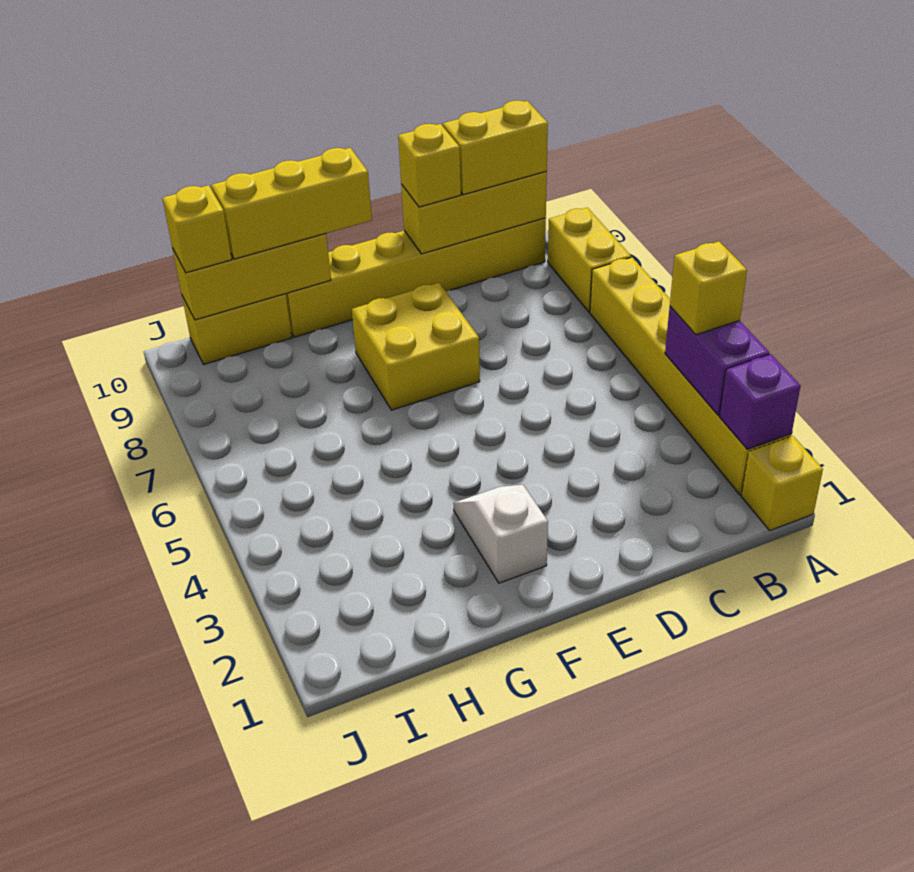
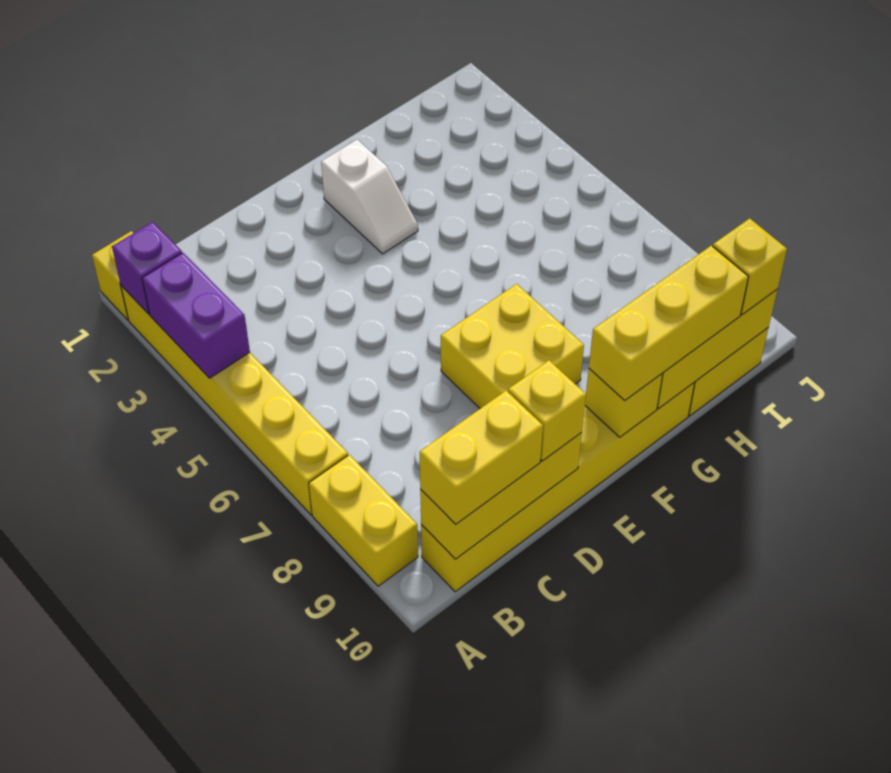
yellow 1x1 brick [670,242,747,335] -> yellow 1x1 brick moved to [585,369,663,437]

